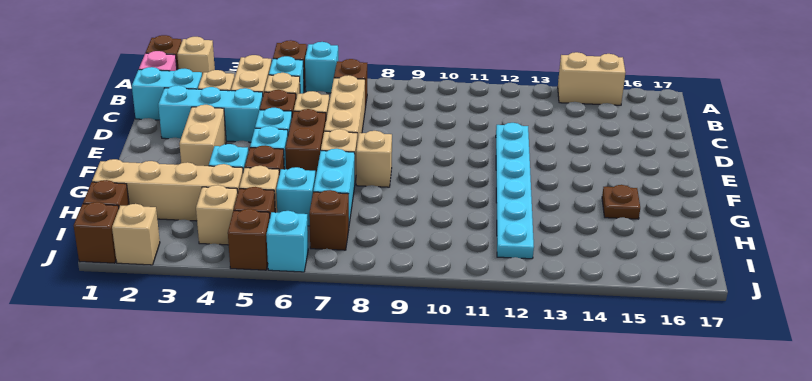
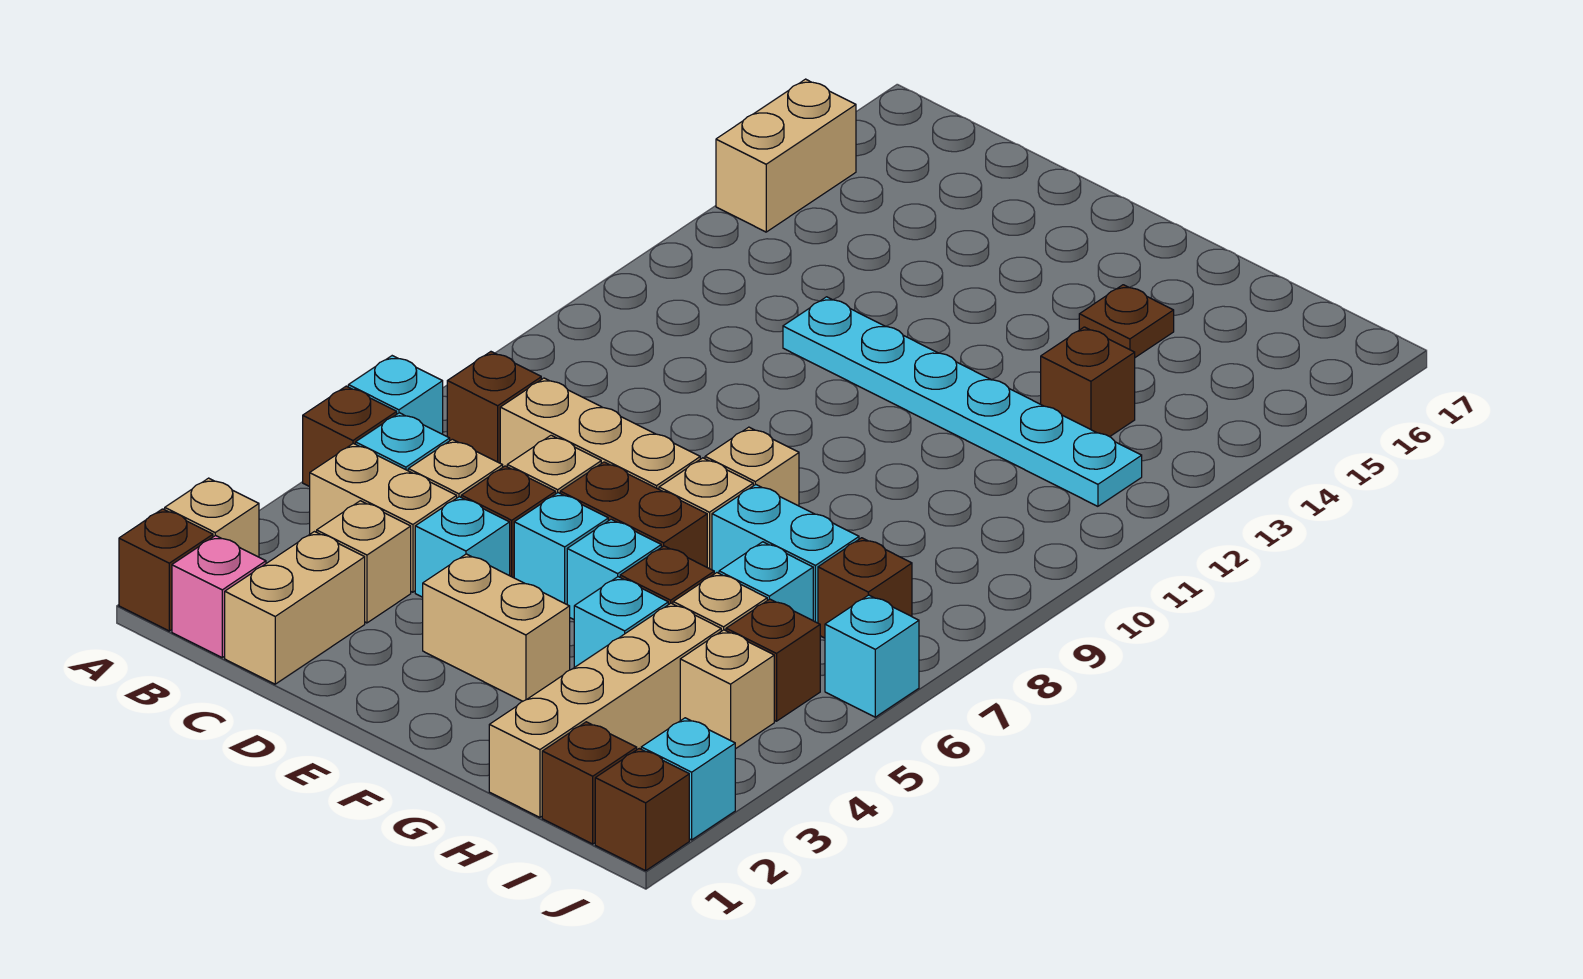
cyan 1x2 brick [132,67,202,120] -> tan 1x2 brick [225,532,365,684]
cyan 1x3 brick [158,85,263,142] -> cyan 1x1 brick [415,497,510,597]
tan 1x1 brick [112,204,160,265] -> cyan 1x1 brick [641,718,735,840]
brown 1x1 brick [228,209,270,270] -> brown 1x1 brick moved to [1041,327,1135,437]

